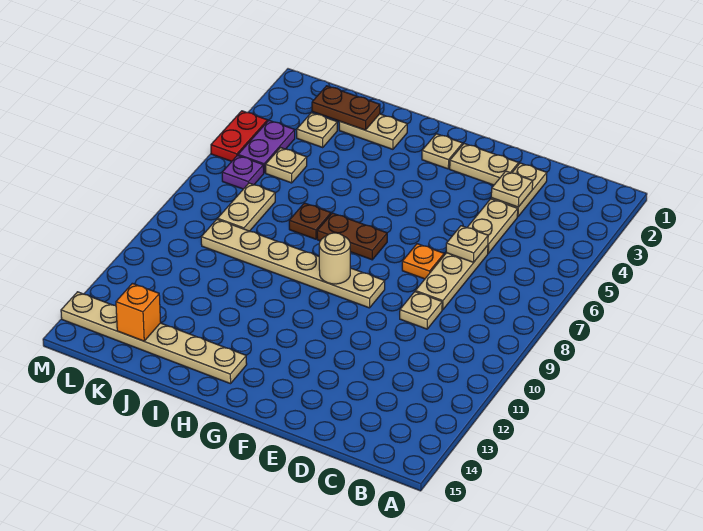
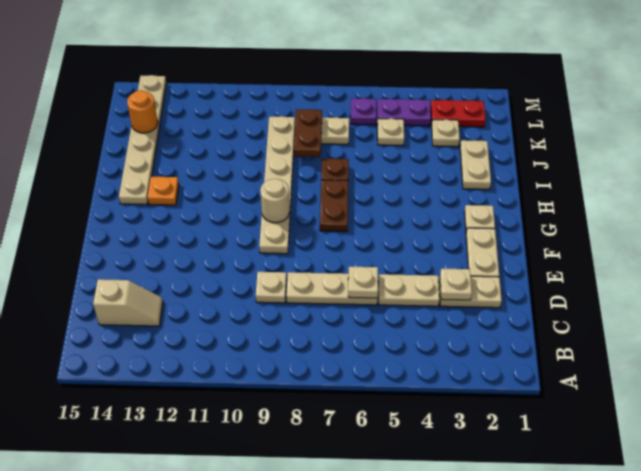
none -> tan 1x2 slope [93,279,163,326]
orange 1x1 plate [402,244,444,279] -> orange 1x1 plate moved to [148,177,179,205]
brown 1x2 plate [312,86,380,130] -> brown 1x2 plate moved to [294,109,322,157]
orange 1x1 brick [116,283,161,341] -> orange 1x1 round brick [127,90,158,133]
red 1x2 plate [211,111,267,161] -> red 1x2 plate moved to [431,100,486,127]

